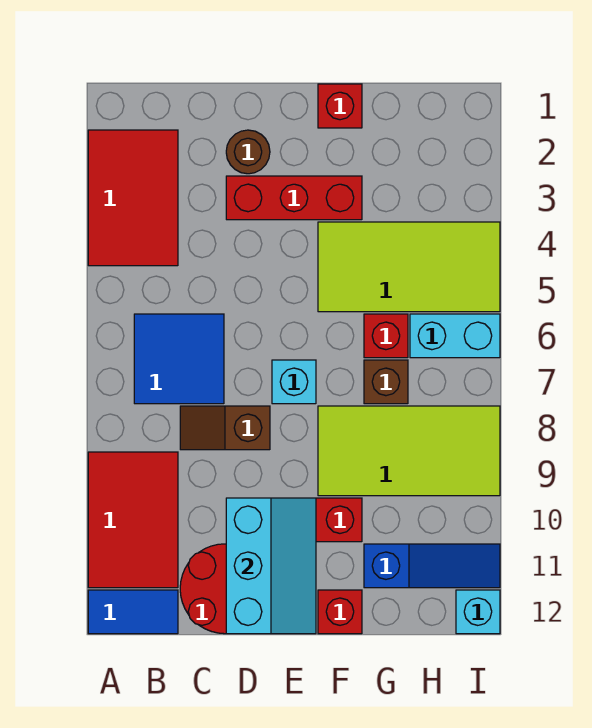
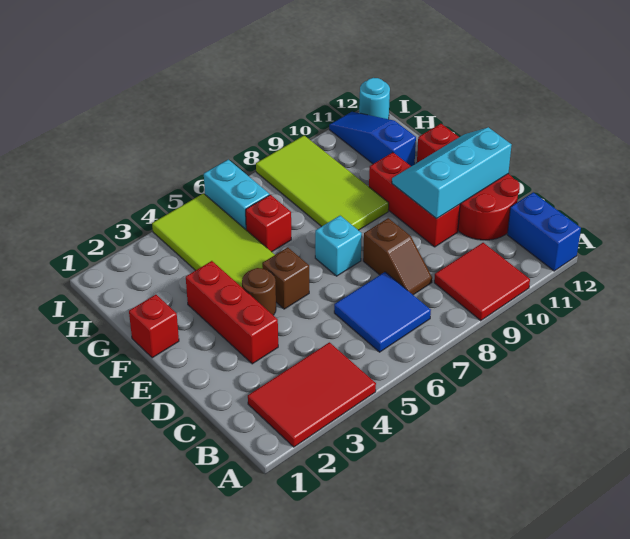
red 2x3 tile [88,452,178,588] -> red 2x2 tile [434,243,530,321]
blue 1x2 tile [88,590,178,634] -> blue 1x2 brick [507,192,581,271]
brown 1x1 round brick [226,130,270,174] -> brown 1x1 round brick moved to [242,268,276,315]
brown 1x1 brick [364,360,408,404] -> brown 1x1 brick moved to [262,247,309,309]
cyan 1x1 brick [456,590,500,634] -> cyan 1x1 round brick [359,78,390,119]

